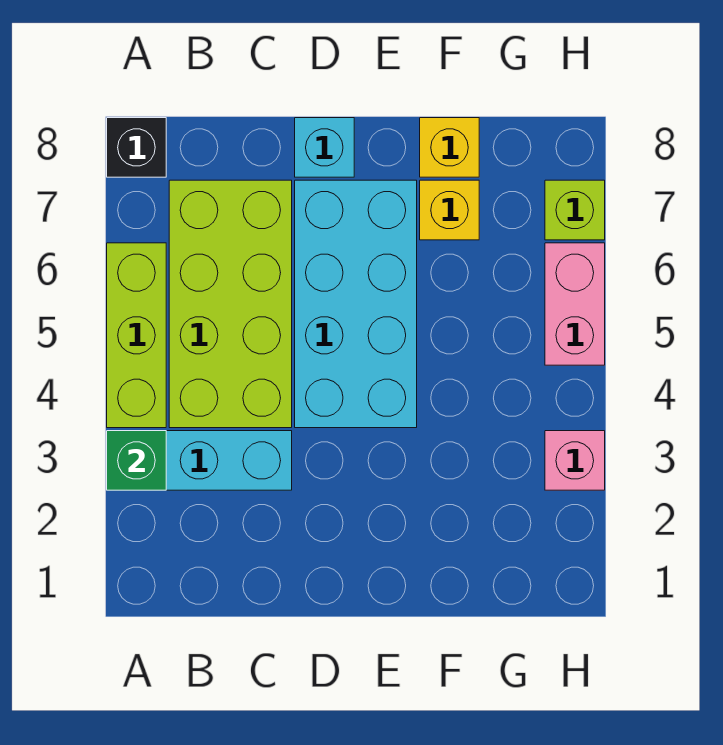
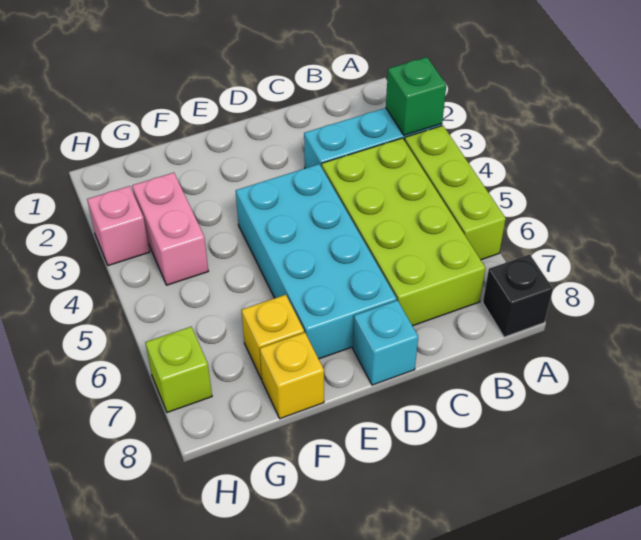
pink 1x2 brick [545,243,605,365] -> pink 1x2 brick moved to [132,173,208,285]

